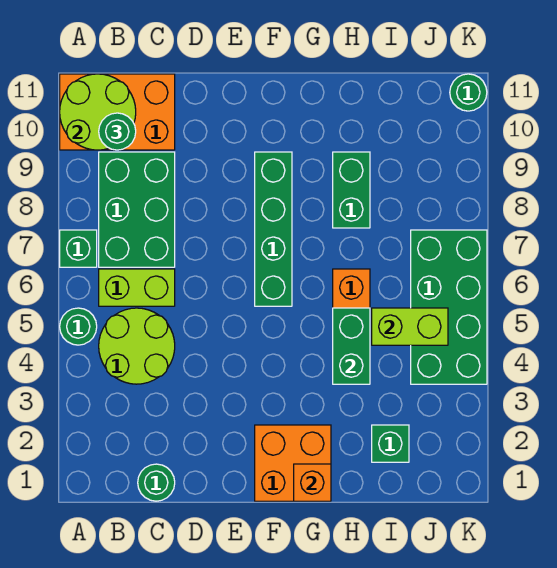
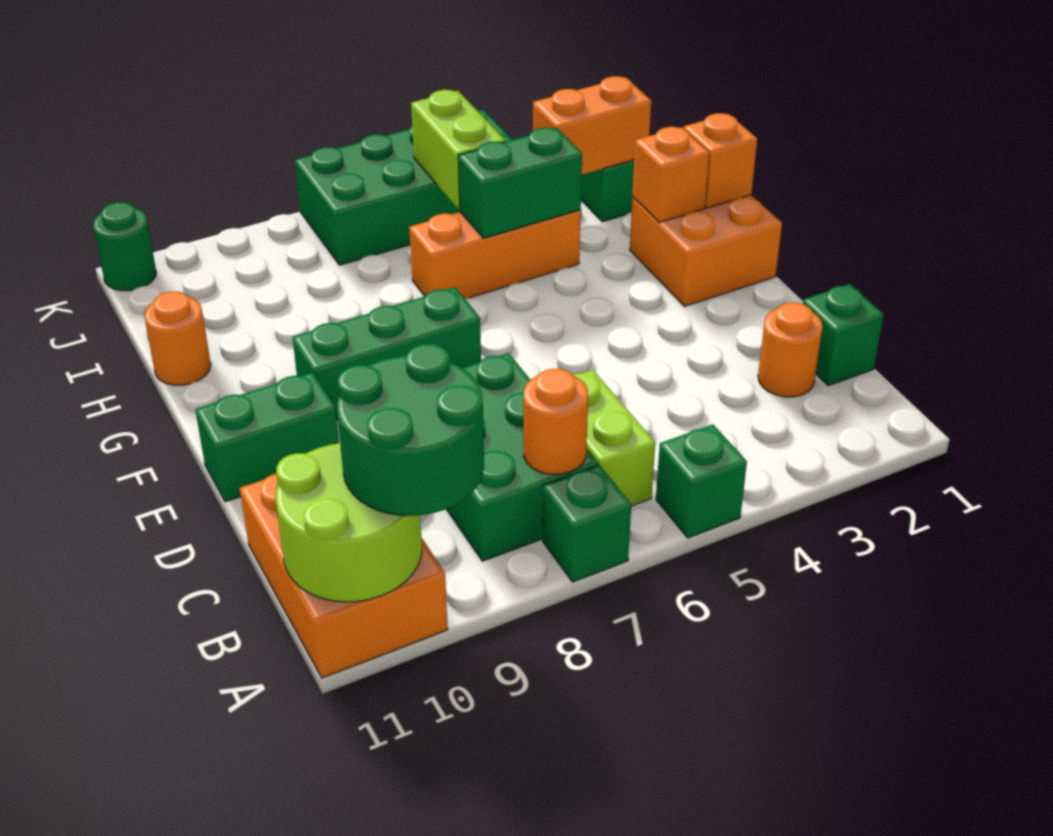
green 1x1 round brick [60,308,97,345] -> green 1x1 brick [656,424,747,538]
lime 2x2 round brick [99,308,175,384] -> none
green 2x3 brick [99,152,175,267] -> green 2x3 brick turned to [447,353,598,561]
none -> orange 1x1 round brick [524,369,588,474]
green 1x1 round brick [99,113,136,150] -> green 2x2 round brick [337,344,484,516]
green 1x1 round brick [138,464,175,501] -> green 1x1 brick [803,284,884,386]
none -> orange 1x1 round brick [758,302,823,397]
green 1x4 brick [255,152,292,306] -> green 1x3 brick [292,287,481,420]
none -> orange 1x1 brick [632,127,709,223]
green 1x2 brick [333,152,370,228] -> green 1x2 brick moved to [195,372,339,502]
none -> orange 1x1 round brick [144,291,211,385]
none -> orange 1x2 brick [533,76,651,175]

